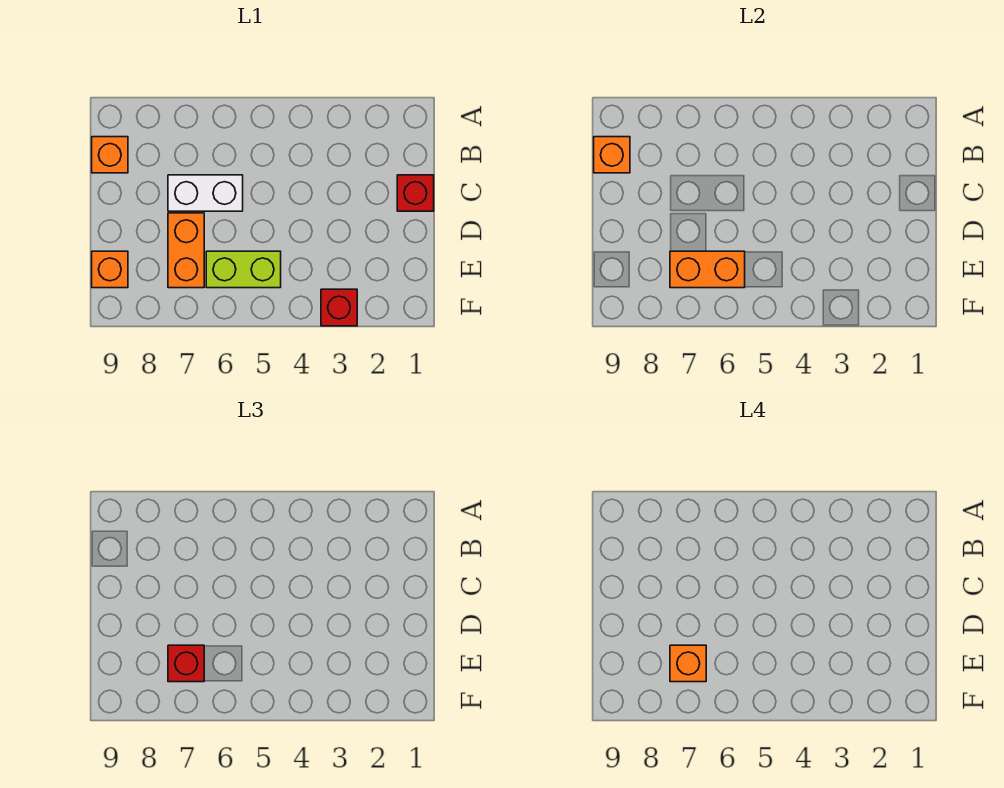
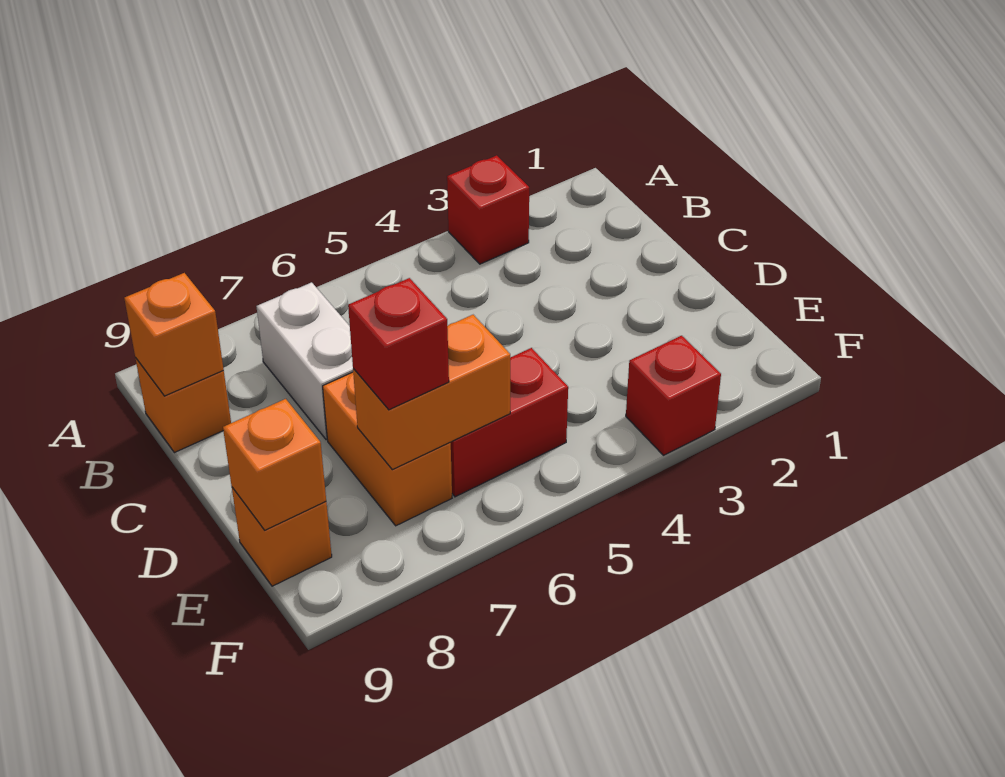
red 1x1 brick [397,175,434,211] -> red 1x1 brick moved to [447,155,529,264]
white 1x2 brick [168,175,243,211] -> white 1x2 brick turned to [256,282,353,440]
lime 1x2 brick [206,251,281,288] -> red 1x2 brick [450,348,568,497]
orange 1x1 brick [670,645,706,682] -> orange 1x1 brick moved to [223,399,326,530]

